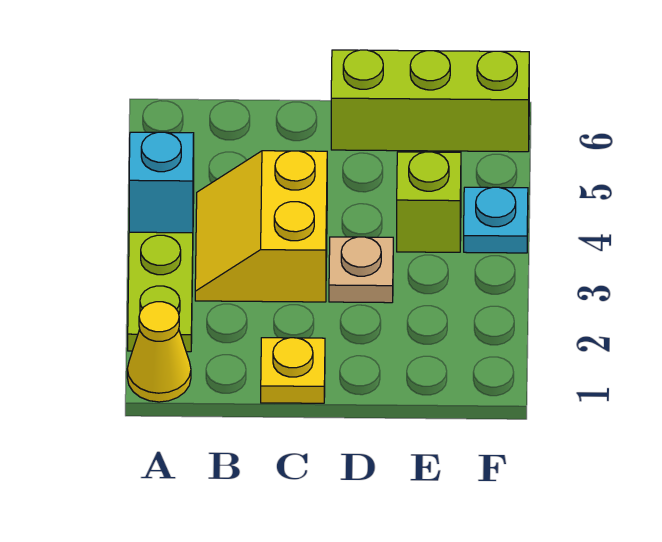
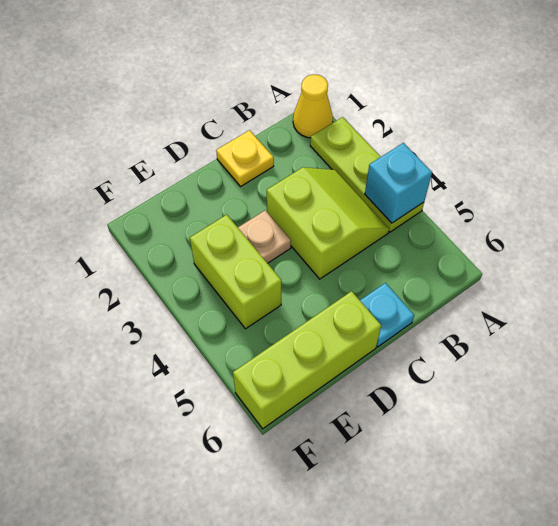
yellow 2x2 slope [195,151,327,302] -> lime 2x2 slope [267,167,389,279]
lime 1x1 brick [397,152,461,252] -> lime 1x2 brick [190,215,281,329]
cyan 1x1 plate [464,187,528,253] -> cyan 1x1 plate moved to [360,283,414,347]

